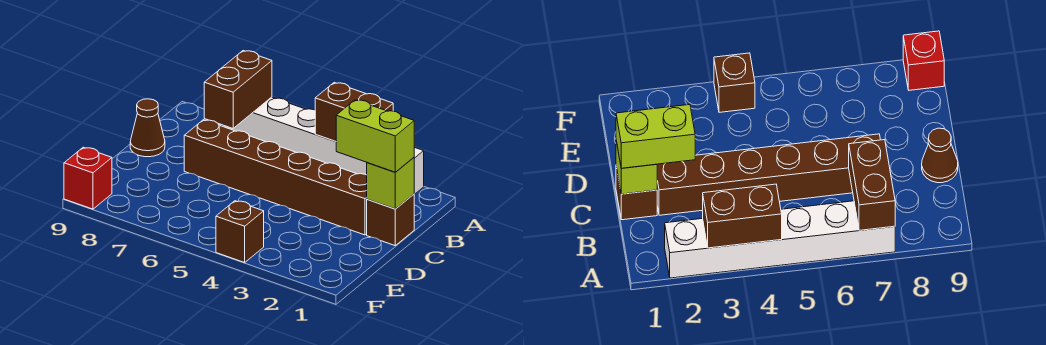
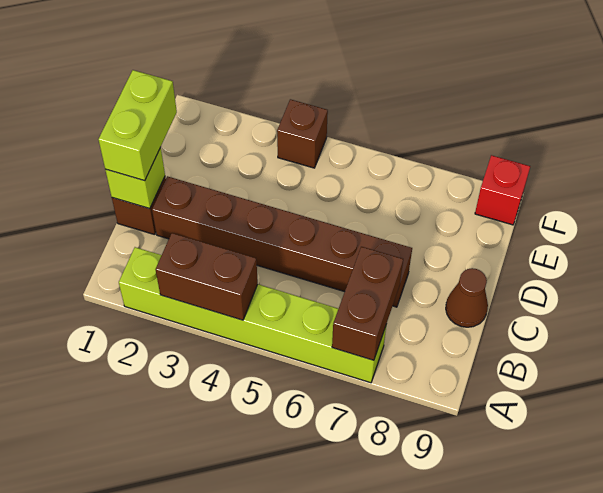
white 1x6 brick [224,97,424,194] -> lime 1x6 brick [119,247,386,383]
lime 1x2 brick [336,100,414,172] -> lime 1x2 brick turned to [99,70,177,181]

